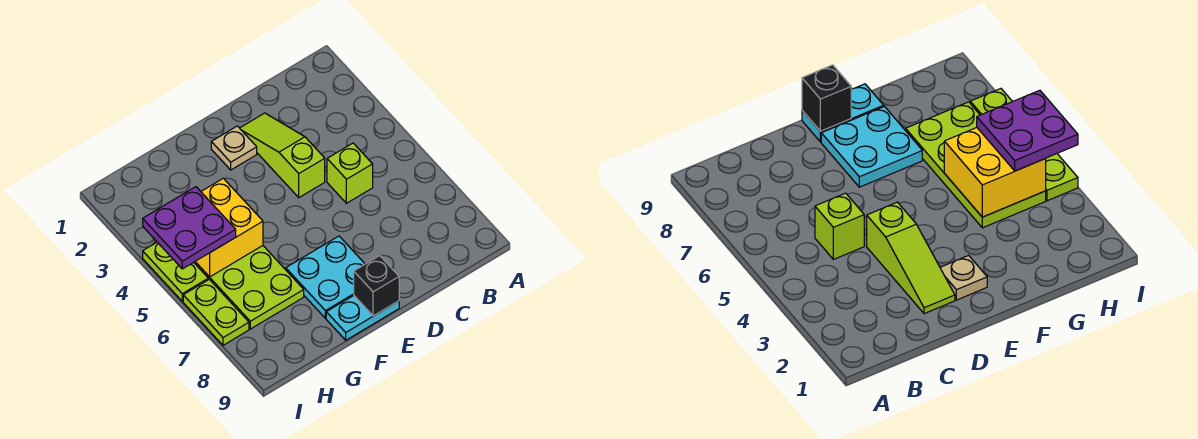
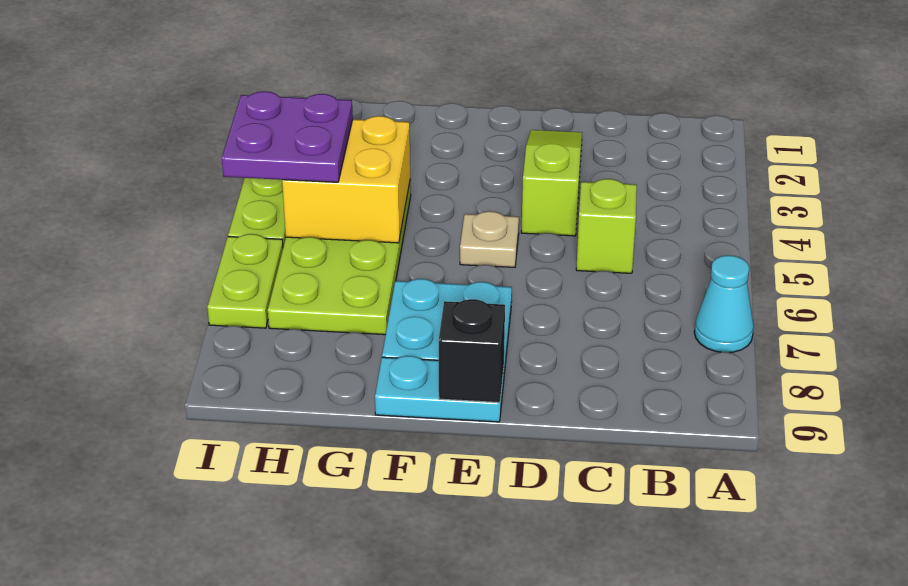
none -> cyan 1x1 cone [694,255,754,352]
tan 1x1 plate [211,126,257,170] -> tan 1x1 plate moved to [460,211,519,267]

